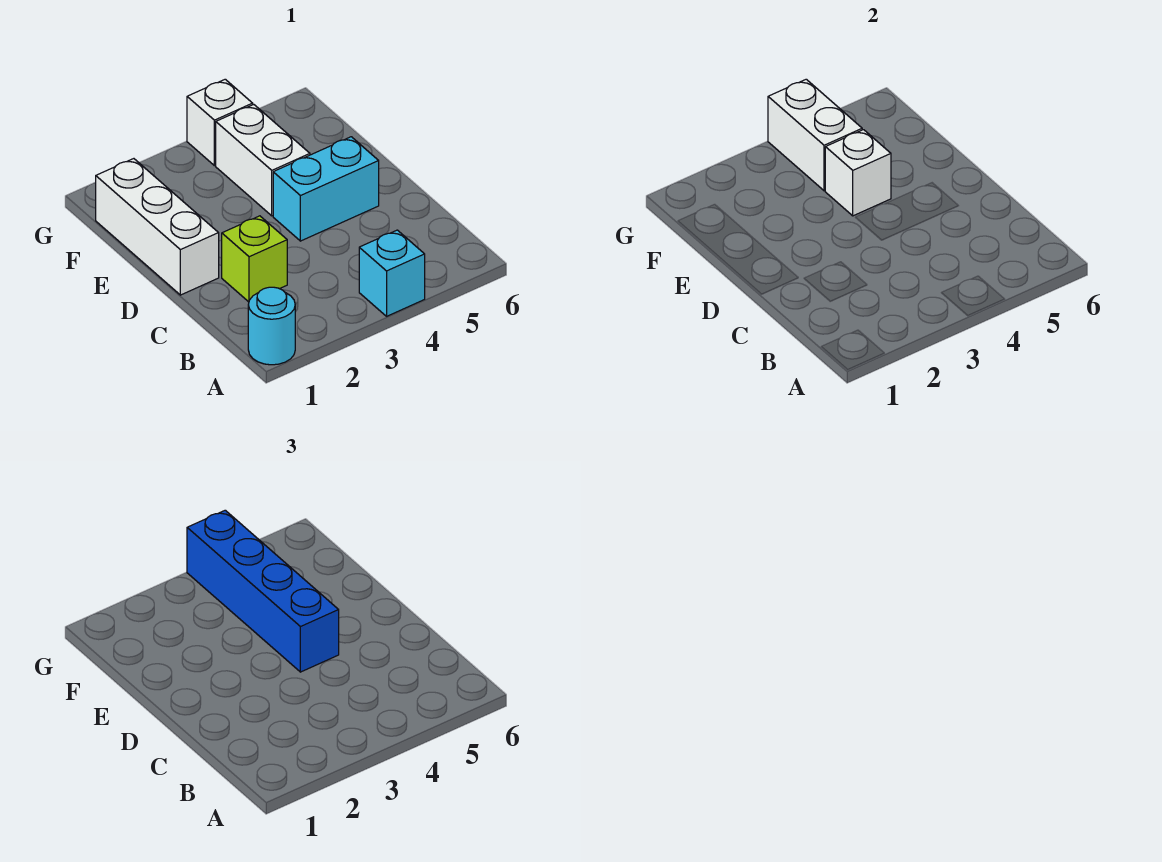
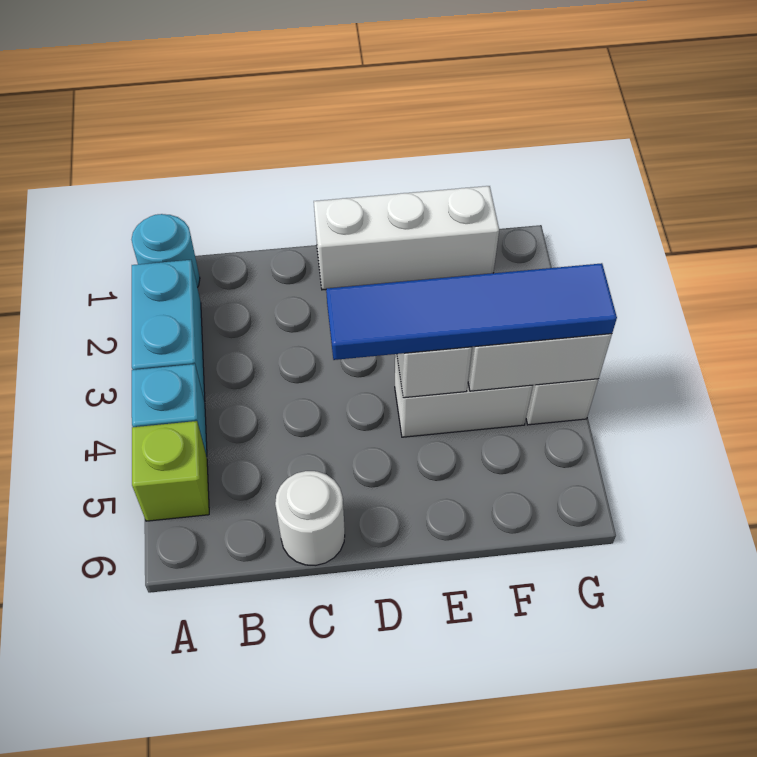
lime 1x1 brick [222,216,287,302] -> lime 1x1 brick moved to [132,421,209,521]
none -> white 1x1 round brick [275,471,345,565]
cyan 1x2 brick [273,137,379,241] -> cyan 1x2 brick moved to [132,260,205,402]
blue 1x4 brick [187,510,339,672] -> blue 1x4 tile [326,263,617,360]

